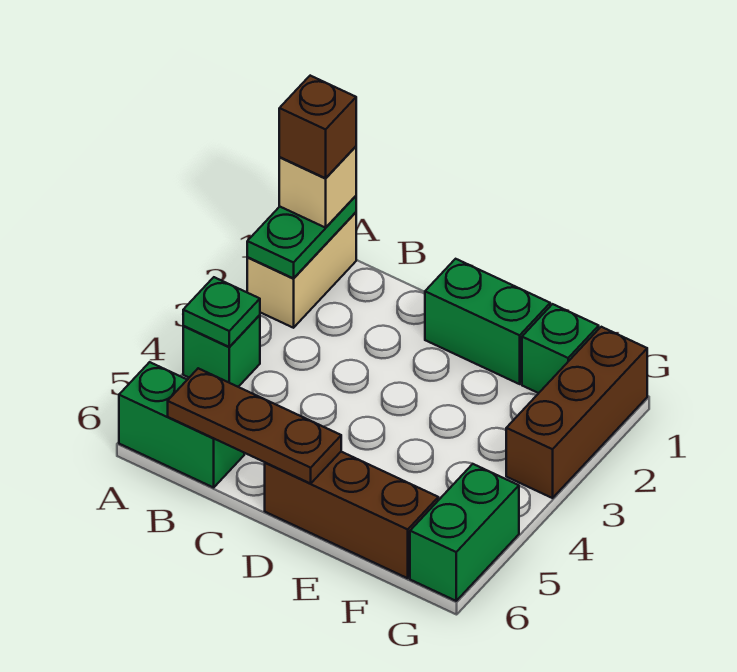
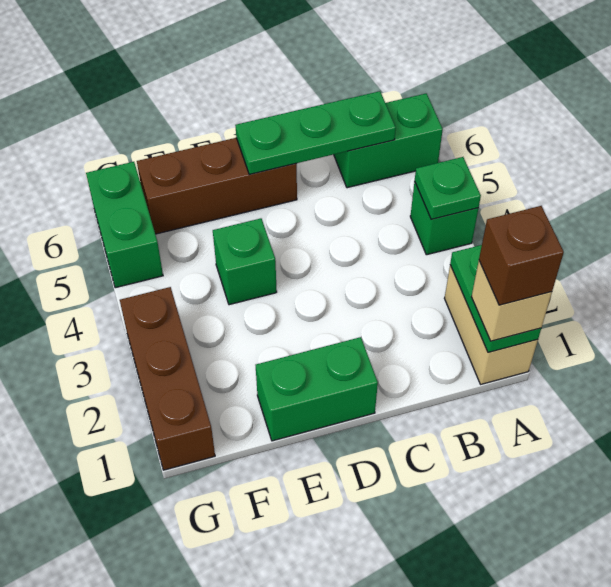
brown 1x3 plate [168,368,341,483] -> green 1x3 plate [235,91,396,175]
green 1x1 brick [522,304,599,393] -> green 1x1 brick moved to [213,218,277,305]

